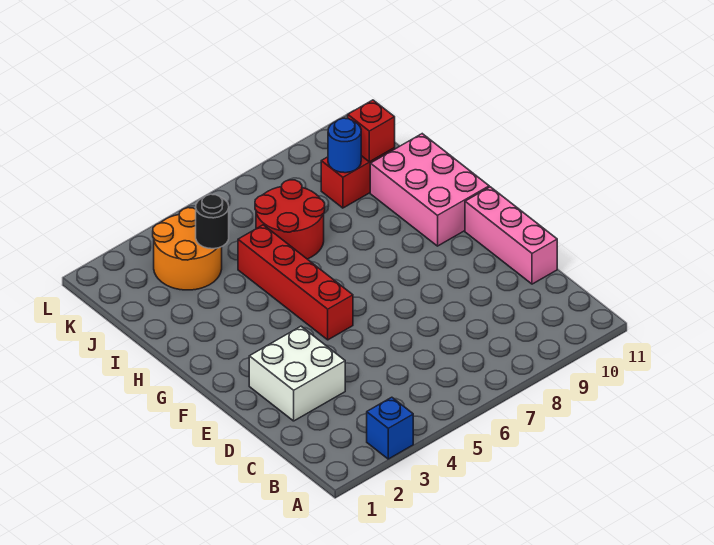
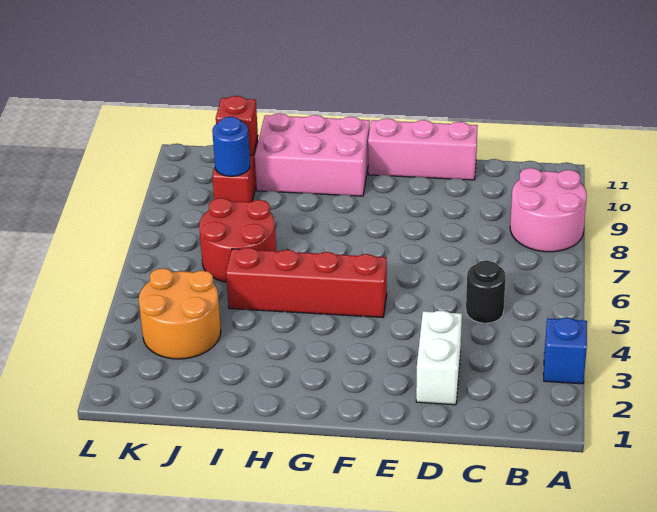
none -> pink 2x2 round brick [510,168,587,252]
white 2x2 brick [249,326,345,421] -> white 1x2 brick [416,311,462,405]
black 1x1 round brick [196,194,229,249] -> black 1x1 round brick moved to [466,261,506,323]

